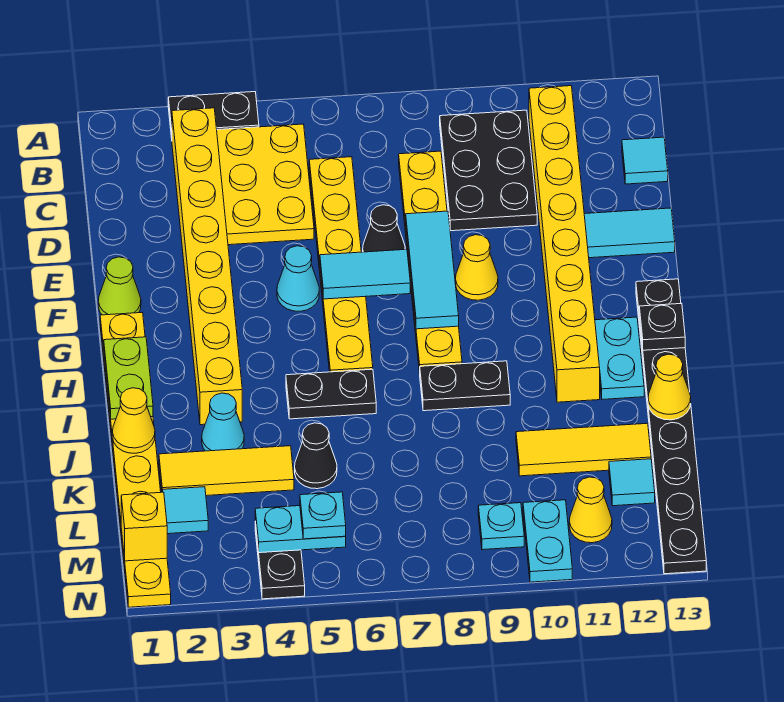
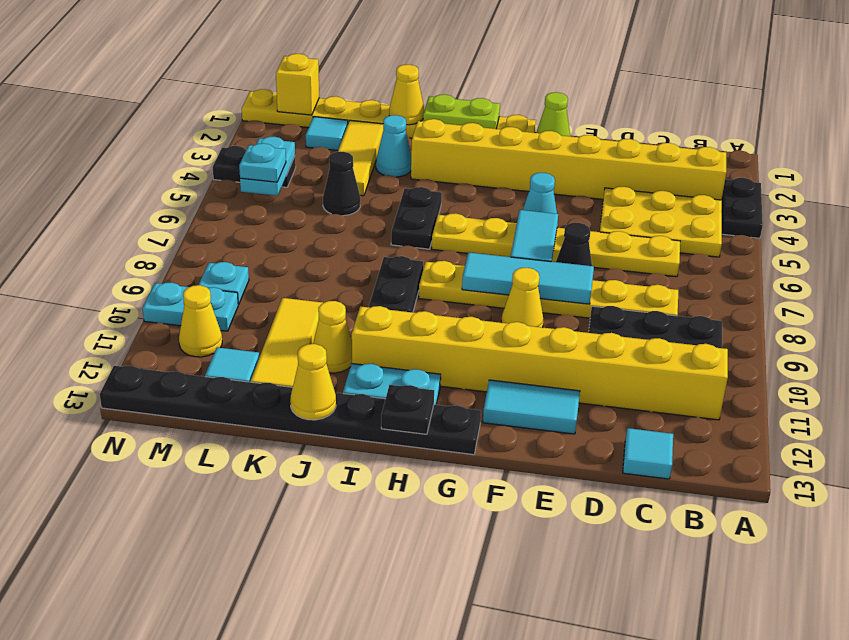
cyan 1x2 tile [584,208,675,258] -> cyan 1x2 tile turned to [483,380,580,434]
none -> yellow 1x1 cone [313,301,352,373]

